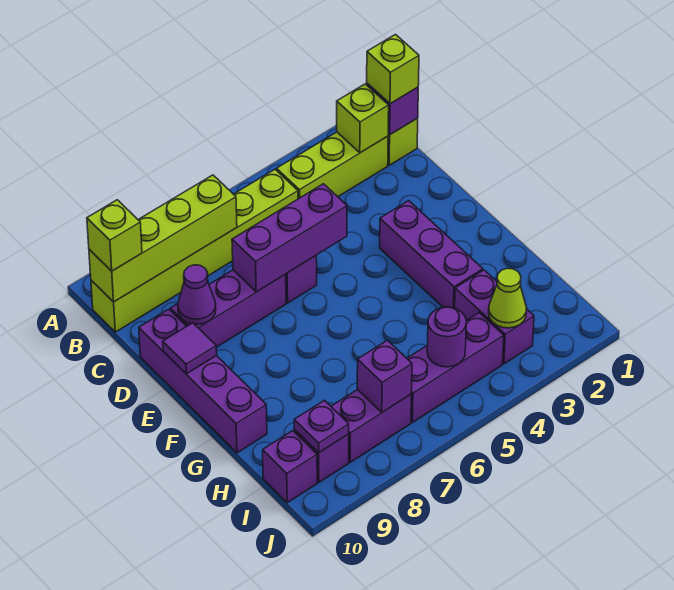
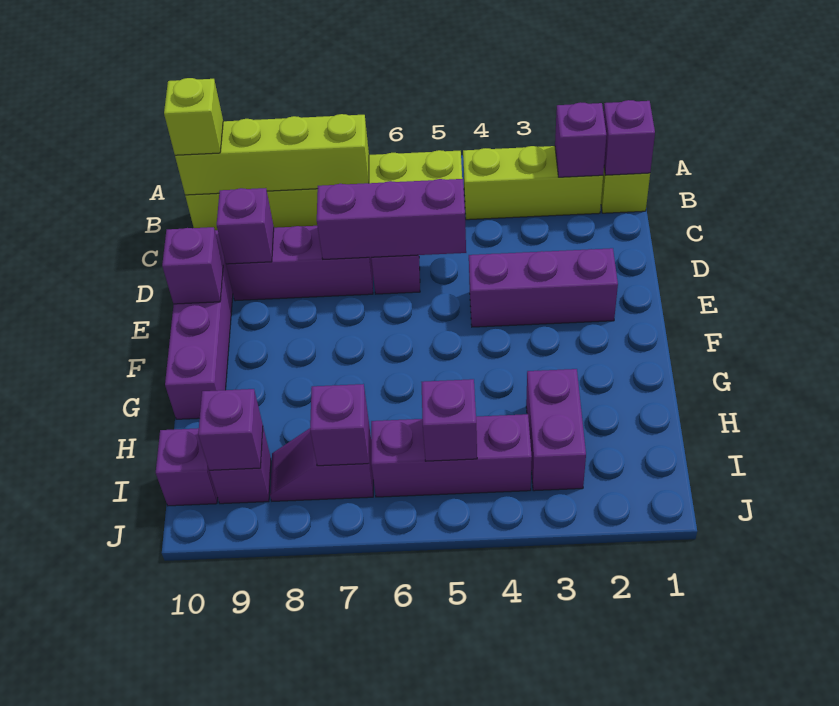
lime 1x1 brick [367,35,419,104] -> none
lime 1x1 brick [337,84,389,153] -> purple 1x1 brick [555,102,607,177]
purple 1x1 cone [178,265,216,324] -> purple 1x1 brick [217,188,274,264]
purple 1x3 brick [380,201,483,308] -> purple 1x3 brick turned to [469,248,618,327]
purple 1x1 tile [163,323,217,374] -> purple 1x1 brick [162,227,223,304]
lime 1x1 cone [489,268,527,328] -> none
purple 1x1 round brick [427,307,466,367] -> purple 1x1 brick [422,379,477,461]
purple 1x2 brick [331,389,411,462] -> purple 1x2 slope [270,427,373,501]
purple 1x1 plate [294,400,349,453] -> purple 1x1 brick [198,389,263,471]

